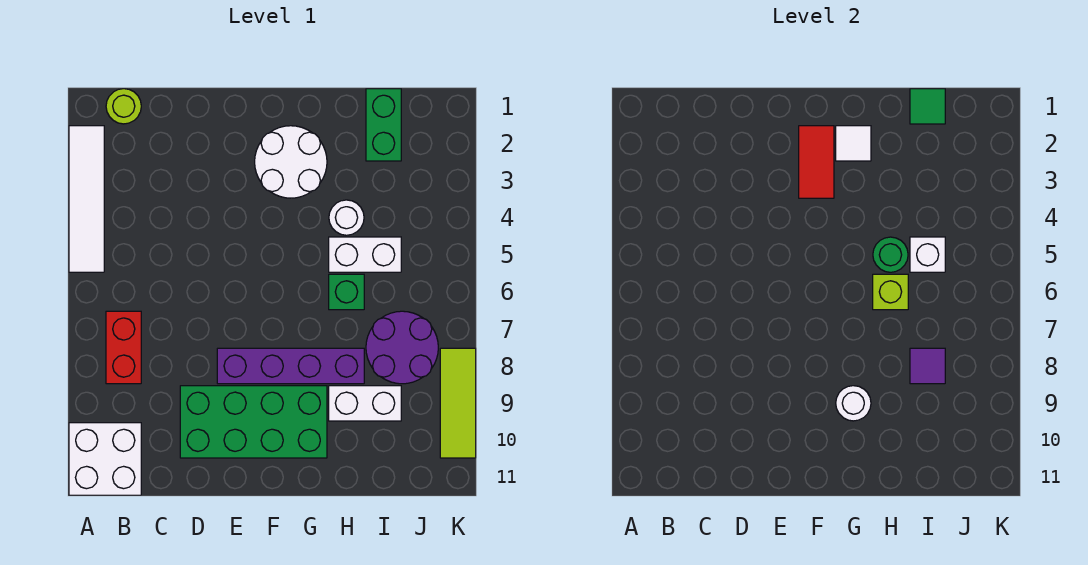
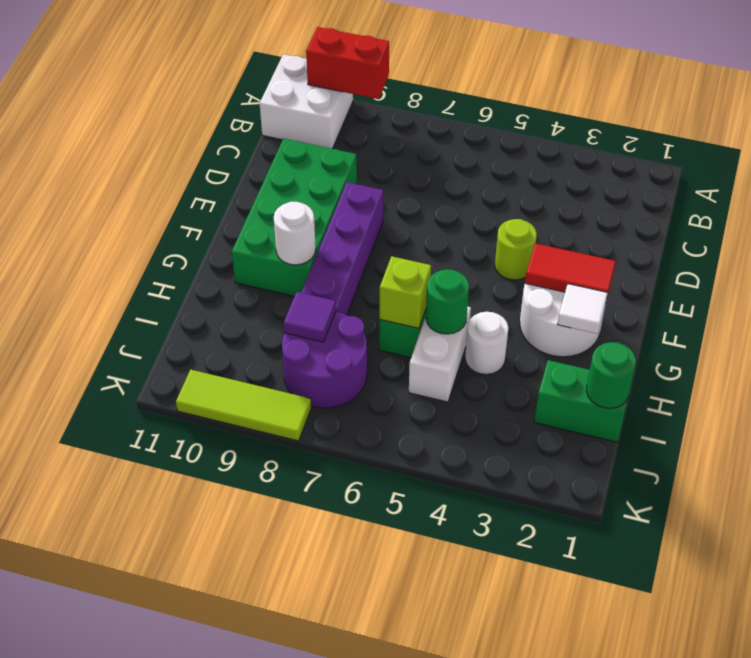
white 1x4 tile [69,126,104,272] -> none
lime 1x1 round brick [106,89,141,124] -> lime 1x1 round brick moved to [495,219,537,280]
red 1x2 brick [106,311,141,384] -> red 1x2 brick moved to [306,27,389,99]
white 1x2 brick [329,386,401,421] -> none
green 1x1 tile [910,89,945,124] -> green 1x1 round brick [586,342,636,408]
white 1x1 brick [910,237,945,272] -> none

